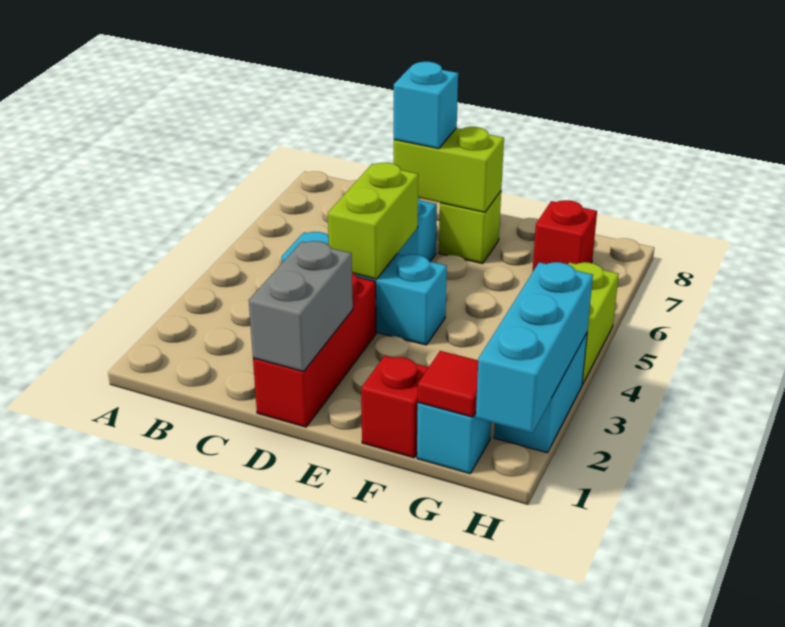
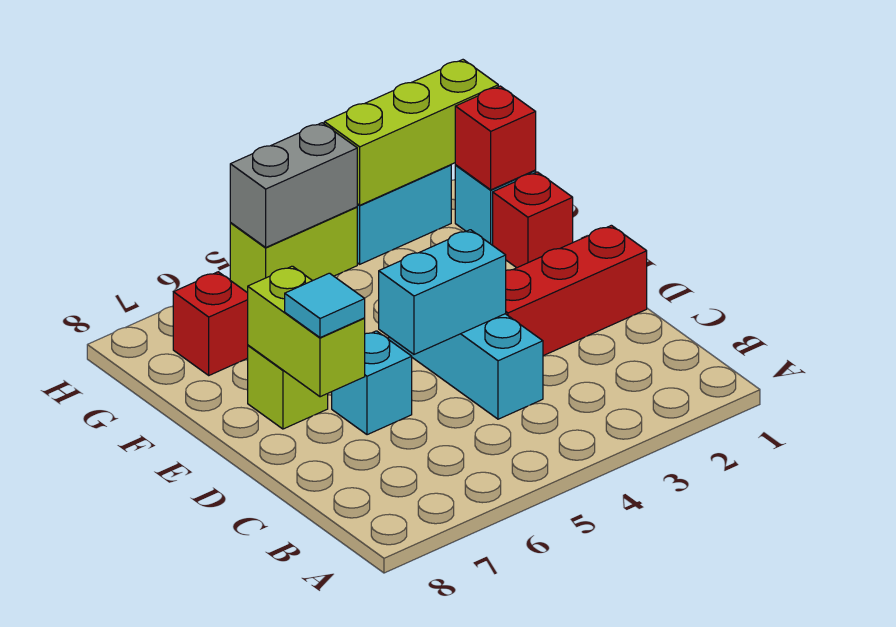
grey 1x2 brick [249,241,353,372] -> grey 1x2 brick moved to [230,123,357,247]
lime 1x2 brick [328,163,418,279] -> cyan 1x2 brick [379,230,506,354]
cyan 1x1 brick [394,62,458,149] -> cyan 1x1 tile [285,273,365,338]
red 1x1 tile [418,351,478,417] -> red 1x1 brick [455,86,536,190]
cyan 1x3 brick [476,262,593,433] -> lime 1x3 brick [324,60,498,205]

